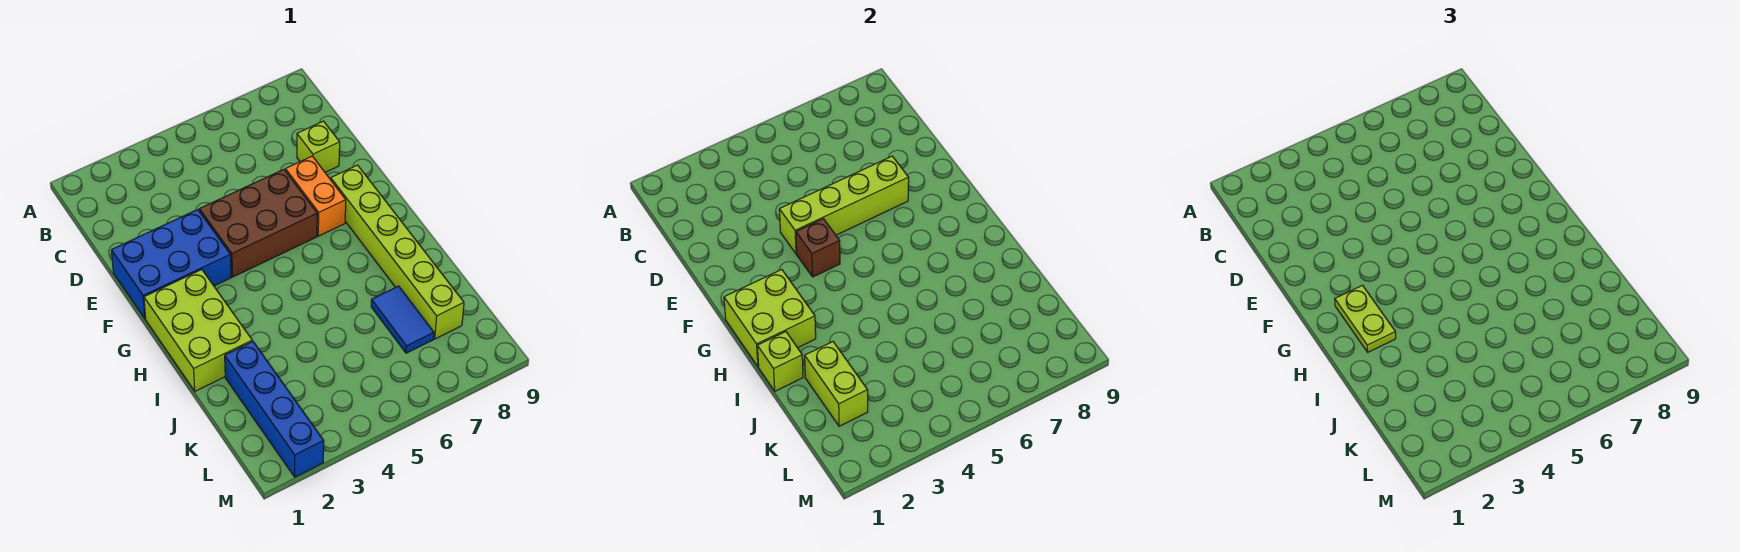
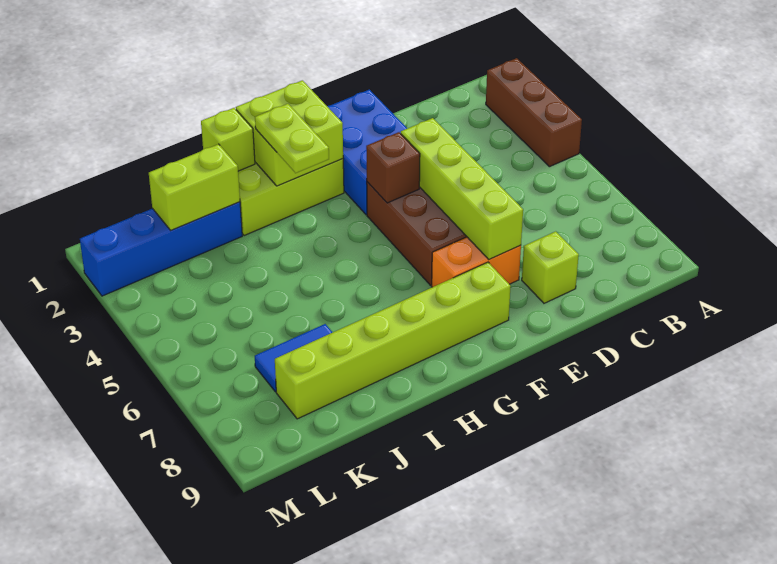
none -> brown 1x3 brick [486,58,582,167]
lime 1x2 plate [1335,285,1396,352] -> lime 1x2 plate turned to [255,104,329,173]

